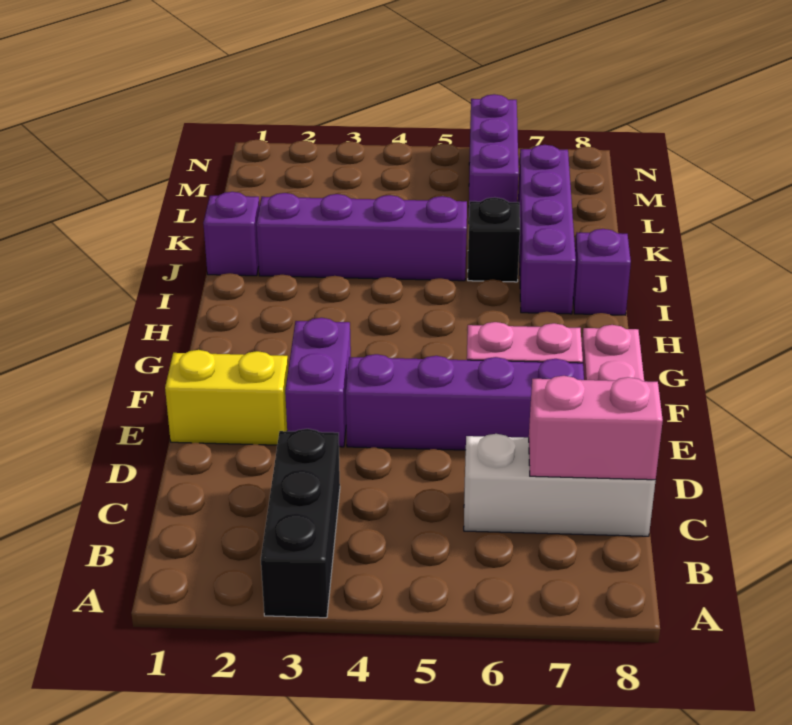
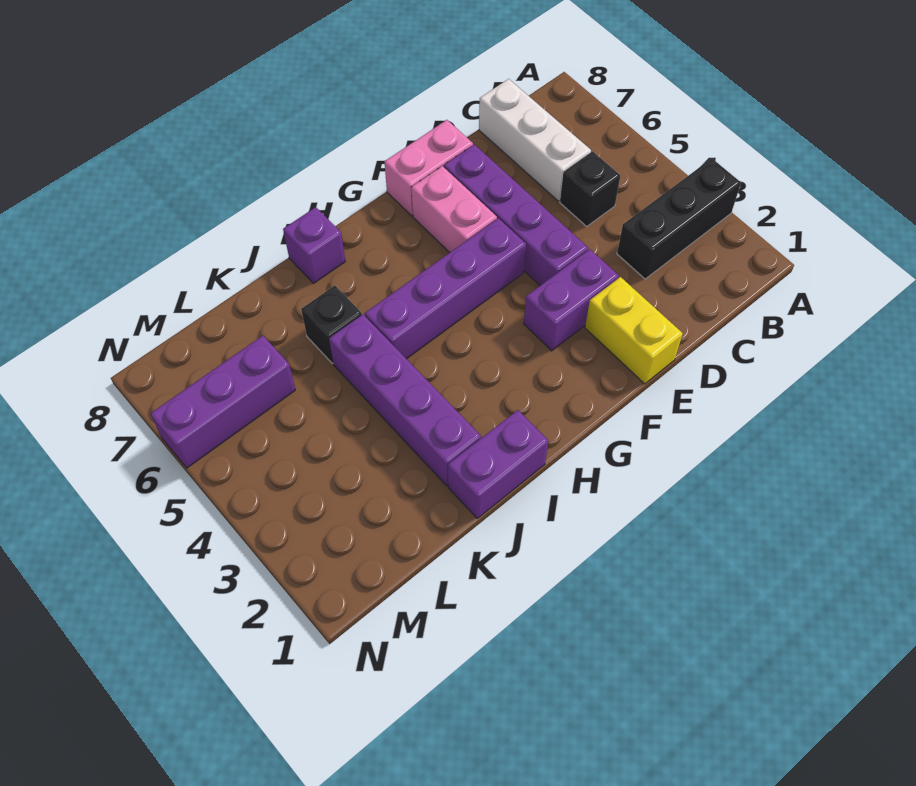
none -> black 1x1 brick [560,151,620,226]
pink 1x2 brick [529,376,663,480] -> none
purple 1x4 brick [518,145,576,314] -> purple 1x4 brick moved to [365,218,526,359]
purple 1x1 brick [203,192,260,276] -> purple 1x2 brick [448,410,548,518]

